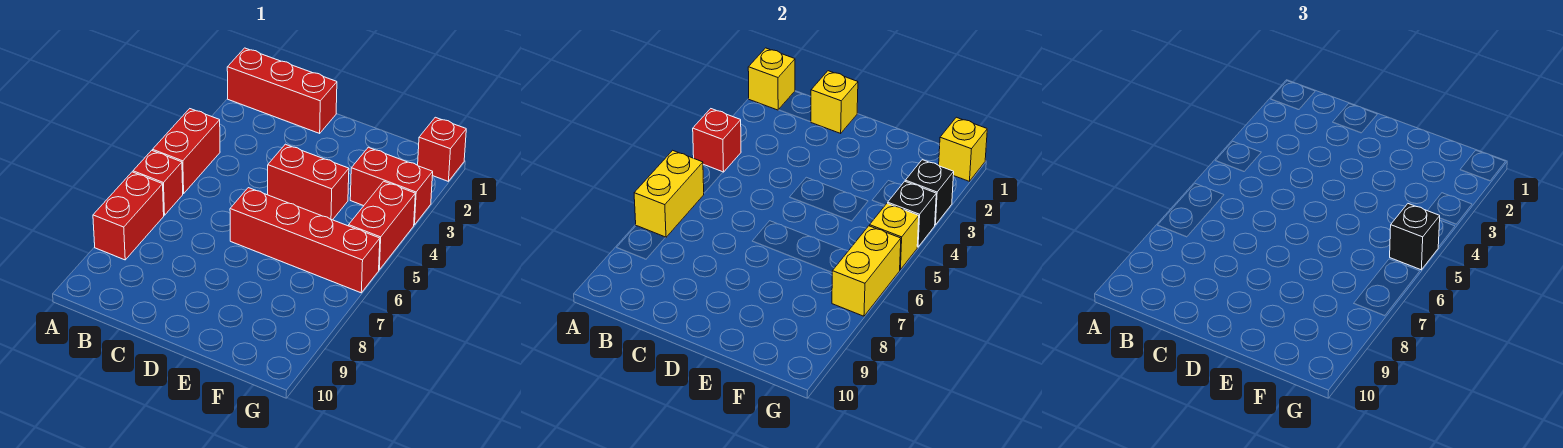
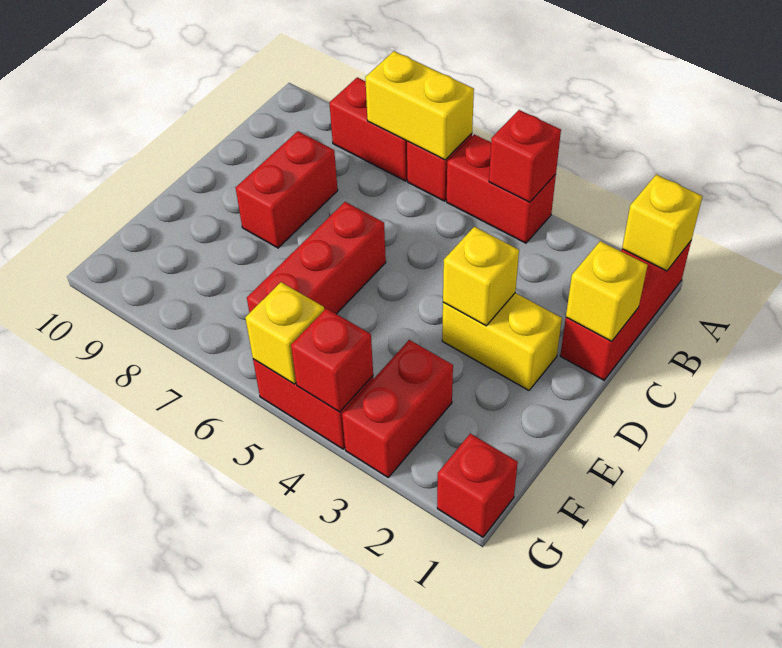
red 1x2 brick [268,144,349,220] -> red 1x2 brick moved to [236,131,338,248]
red 1x4 brick [230,188,380,293] -> red 1x3 brick [247,202,386,314]
yellow 1x1 brick [939,117,987,181] -> yellow 1x1 brick moved to [443,227,519,326]
black 1x1 brick [905,160,954,225] -> none
black 1x1 brick [888,181,936,247] -> red 1x1 brick [291,308,373,412]
black 1x1 brick [1390,204,1440,270] -> none
yellow 1x2 brick [832,226,901,316] -> yellow 1x2 brick moved to [442,293,562,390]

